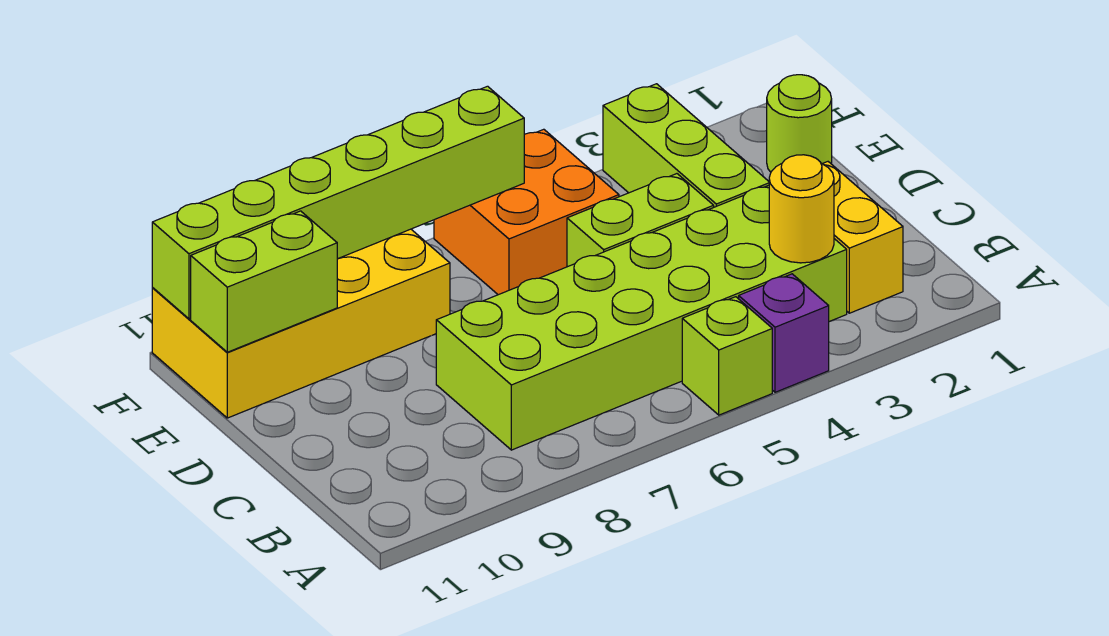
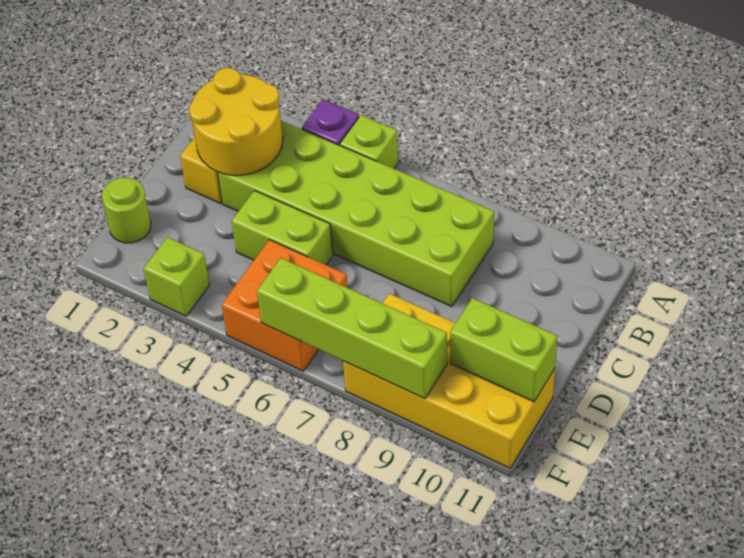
yellow 1x1 round brick [769,155,834,263] -> yellow 2x2 round brick [189,68,283,175]
lime 1x3 brick [603,84,769,207] -> lime 1x1 brick [144,237,210,316]
lime 1x6 brick [152,86,524,319] -> lime 1x4 brick [257,258,447,399]

